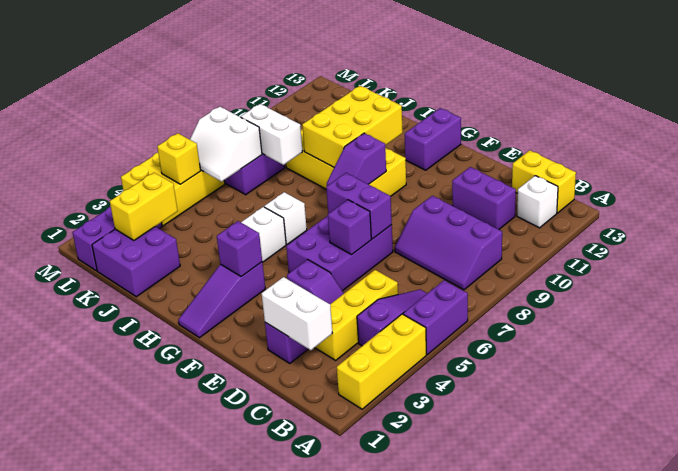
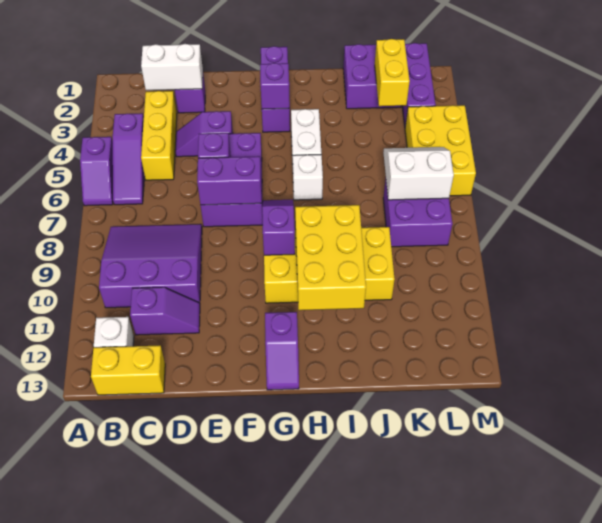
yellow 1x3 brick [337,314,426,409] -> none
purple 1x2 brick [403,280,468,354] -> purple 1x2 slope [80,137,113,206]
purple 2x3 slope [395,196,502,290] -> purple 3x3 slope [99,224,202,308]
purple 1x2 brick [452,167,516,229] -> purple 1x2 slope [130,287,200,335]
purple 1x3 slope [178,262,265,338] -> purple 1x3 brick [261,46,290,132]
purple 1x2 brick [405,108,461,170] -> purple 1x2 slope [265,312,299,390]
white 1x2 brick [241,104,303,165] -> none
yellow 1x1 brick [157,133,201,184] -> none

